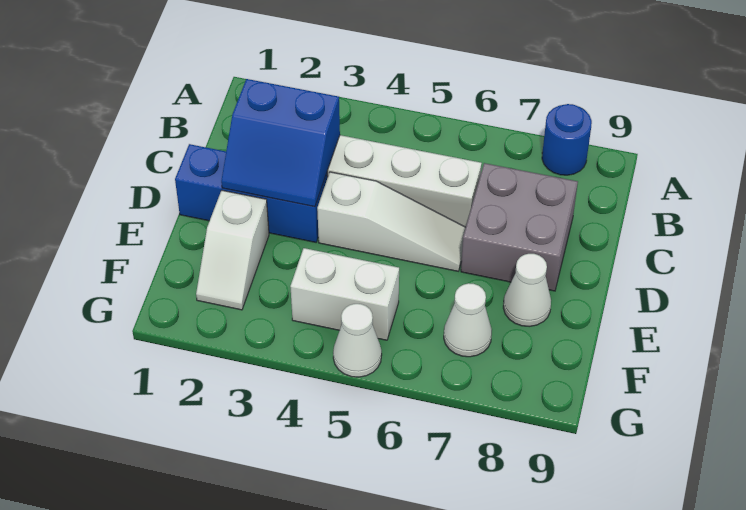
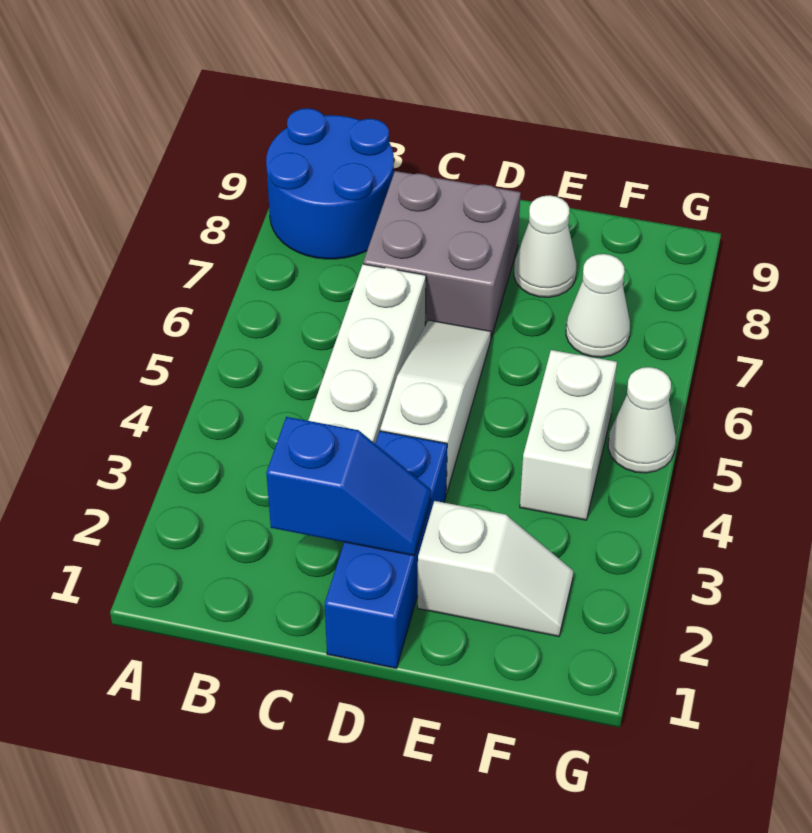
blue 1x1 round brick [542,104,592,175] -> blue 2x2 round brick [266,108,394,259]
blue 2x2 slope [221,79,340,207] -> blue 1x2 slope [266,417,431,556]

